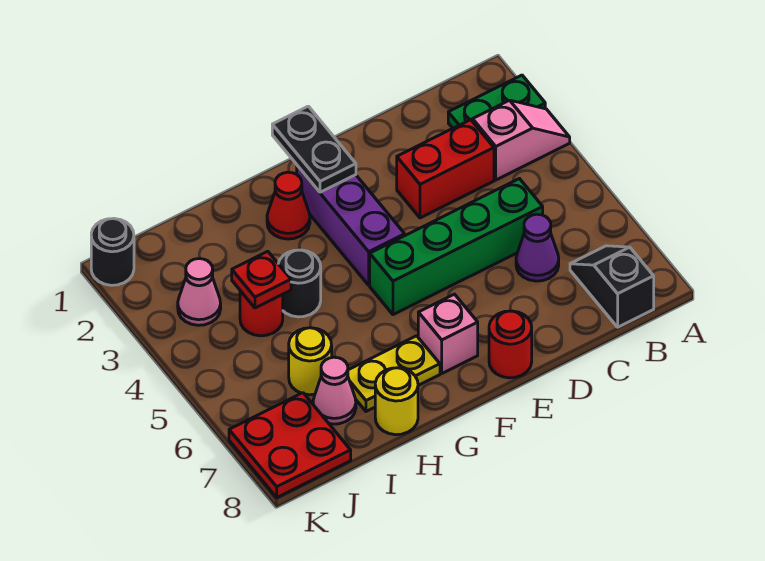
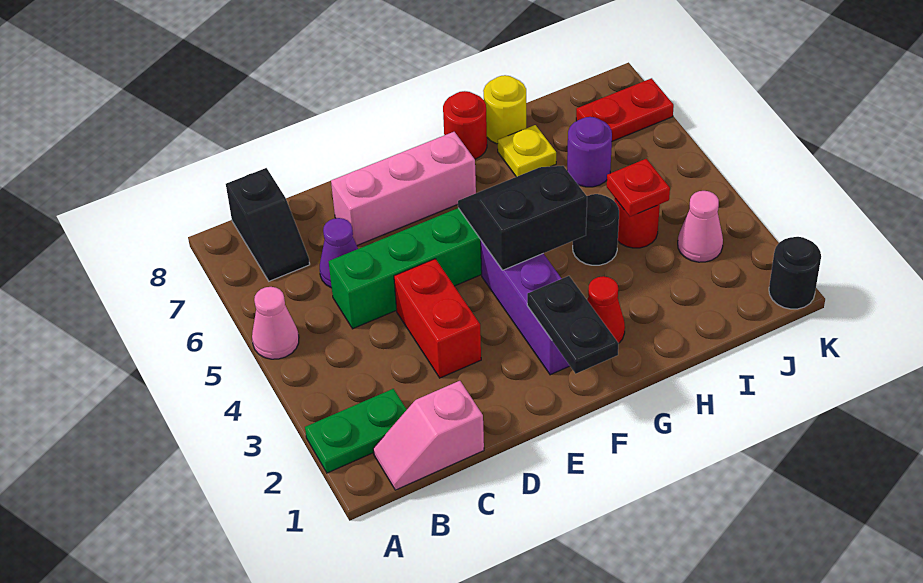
pink 1x2 slope [473,100,570,180] -> pink 1x2 slope moved to [373,381,484,490]
red 1x2 brick [397,120,494,218] -> red 1x2 brick turned to [394,259,481,378]
red 1x1 round brick [489,311,532,378] -> red 1x1 round brick moved to [443,91,487,159]
none -> black 2x2 slope [458,166,587,270]
pink 1x1 brick [418,294,478,373] -> pink 1x3 brick [331,132,476,245]
yellow 1x2 plate [348,336,440,411] -> yellow 1x1 plate [498,125,556,177]
yellow 1x1 round brick [289,328,332,395] -> purple 1x1 round brick [567,117,612,187]
pink 1x1 cone [313,357,356,424] -> pink 1x1 cone moved to [252,287,299,359]
red 2x2 plate [229,393,351,497] -> red 1x2 plate [576,78,674,141]

